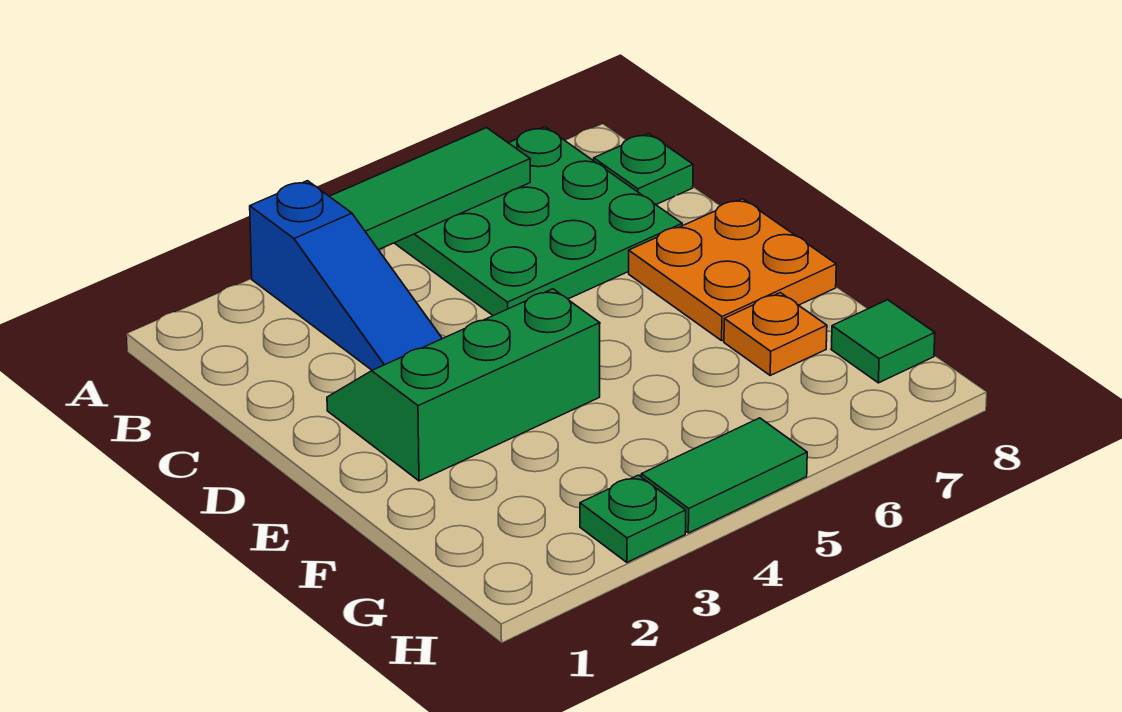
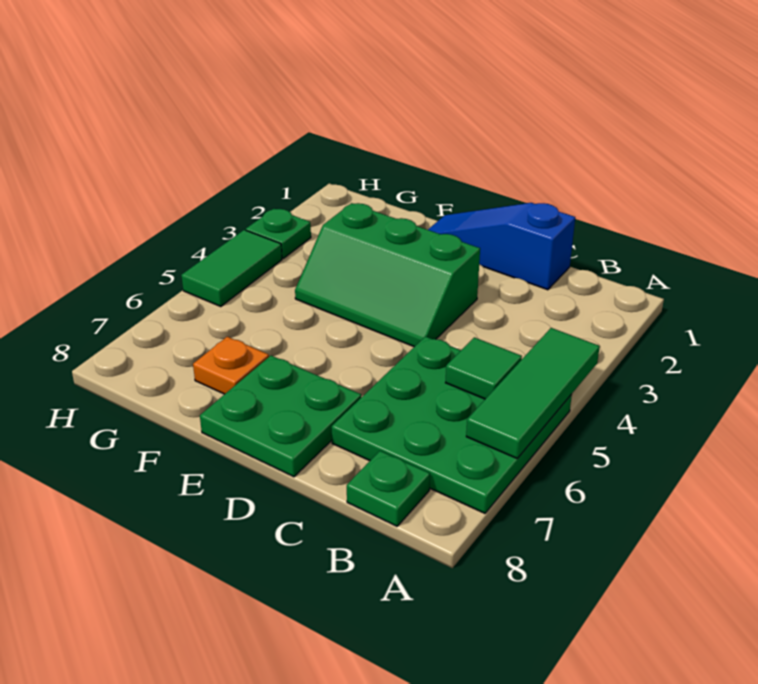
blue 1x3 slope [250,181,442,370] -> blue 1x3 slope moved to [428,203,575,290]
green 2x3 slope [327,289,600,481] -> green 2x3 slope turned to [295,203,480,347]
orange 2x2 plate [629,199,836,341] -> green 2x2 plate [200,356,361,477]
green 1x1 tile [831,300,935,383] -> green 1x1 tile moved to [446,337,522,399]

